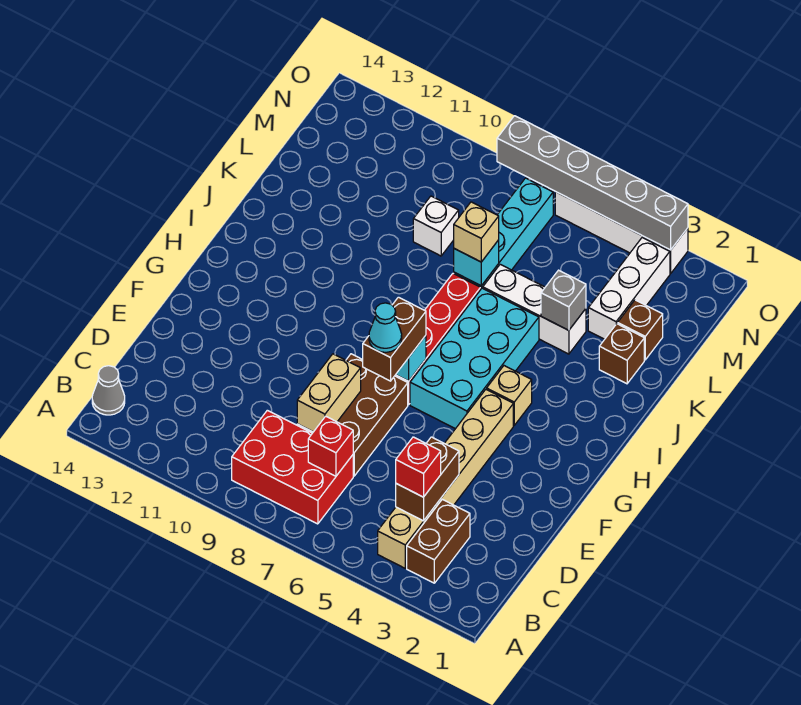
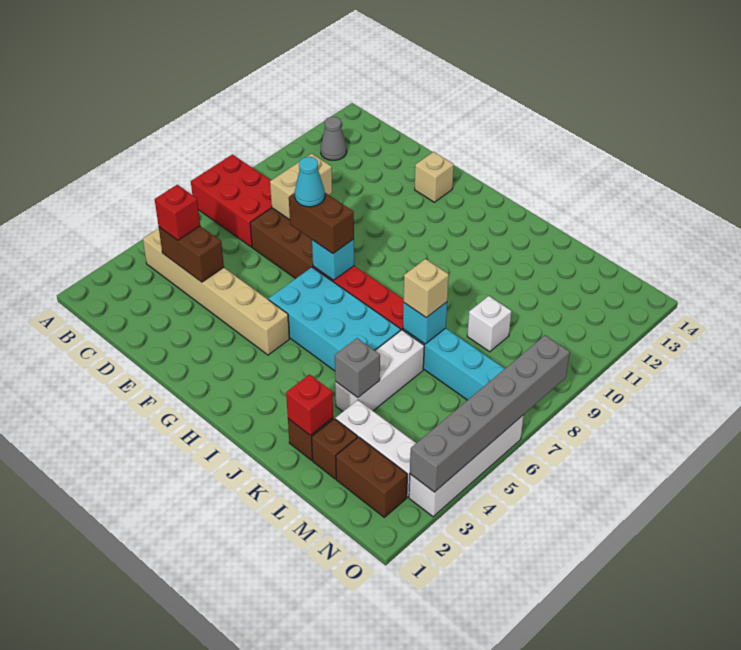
brown 1x2 brick [407,499,470,583] -> brown 1x2 brick moved to [336,437,407,517]
red 2x3 brick [232,410,353,524] -> red 2x3 brick turned to [191,155,272,247]
grey 1x1 cone [92,366,125,415] -> grey 1x1 cone moved to [321,117,347,160]
red 1x1 brick [308,416,353,476] -> red 1x1 brick moved to [286,375,333,435]
tan 1x2 brick [297,354,361,432] -> tan 1x2 brick turned to [270,154,332,220]
tan 1x1 brick [487,366,532,425] -> tan 1x1 brick moved to [415,152,454,202]

